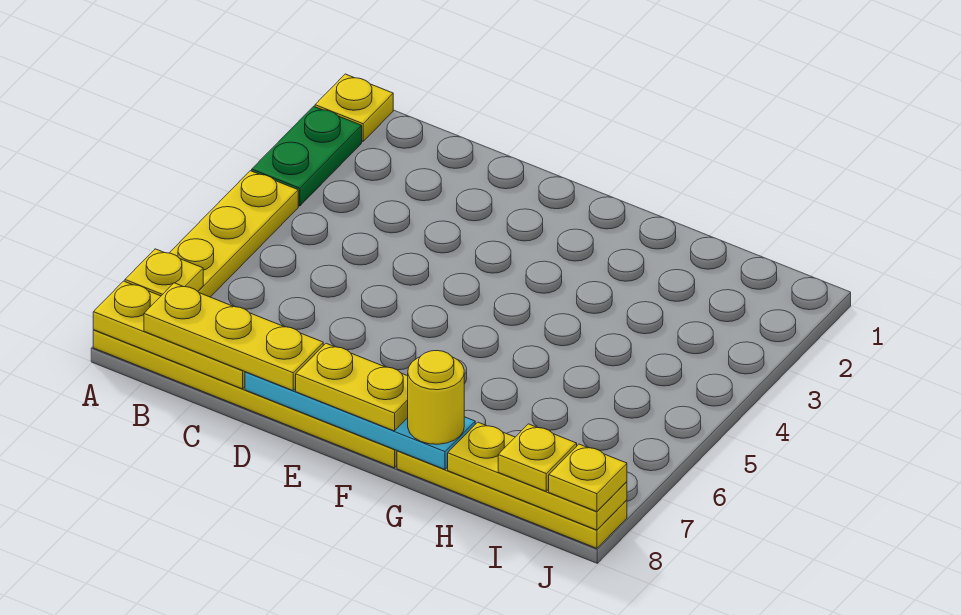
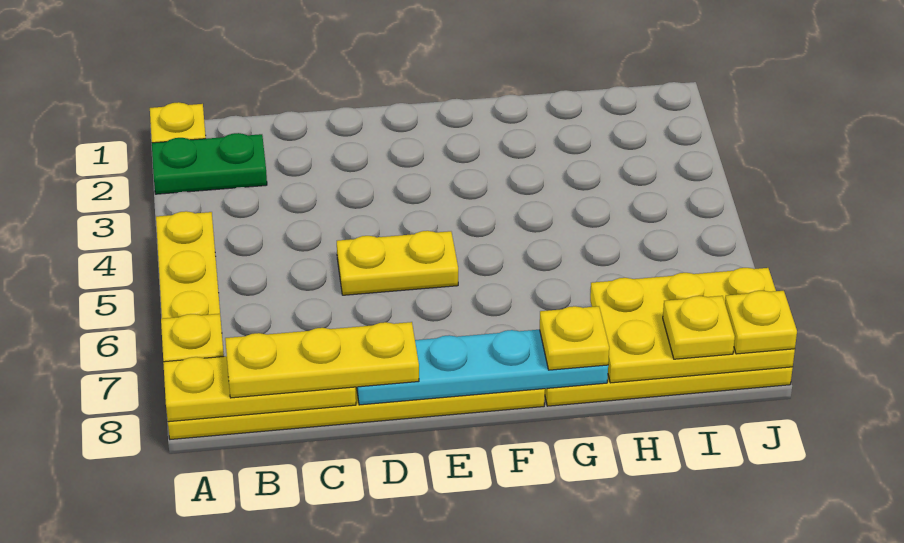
green 1x2 plate [252,106,362,206] -> green 1x2 plate turned to [152,133,267,194]
yellow 1x2 plate [296,343,408,431] -> yellow 1x2 plate moved to [337,231,458,295]
yellow 1x1 round brick [408,351,464,444] -> yellow 1x1 plate [540,306,609,370]
yellow 1x3 plate [448,422,627,530] -> yellow 2x3 plate [590,268,795,383]

